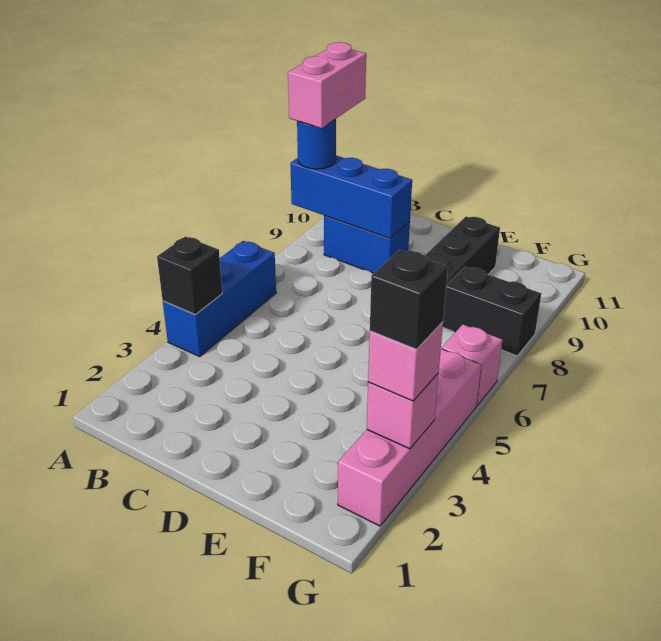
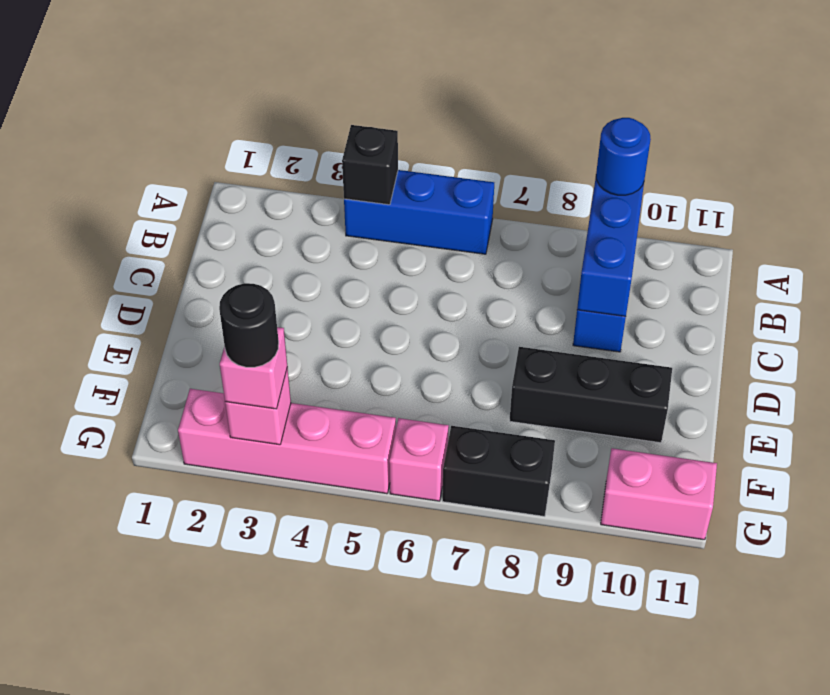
pink 1x2 brick [288,42,366,128] -> pink 1x2 brick moved to [601,448,717,540]
black 1x2 brick [443,266,541,356] -> black 1x2 brick turned to [442,426,555,516]
black 1x1 brick [370,250,448,349] -> black 1x1 round brick [219,283,279,367]

